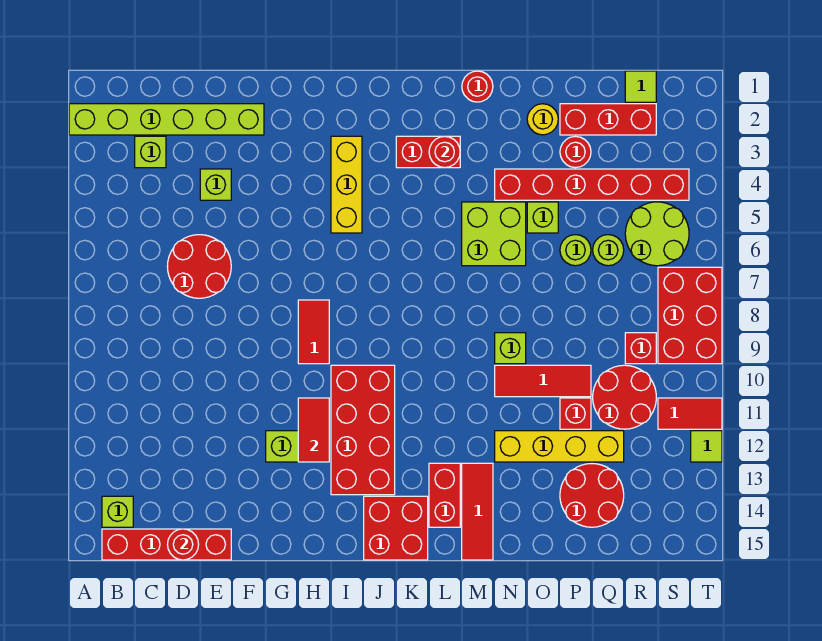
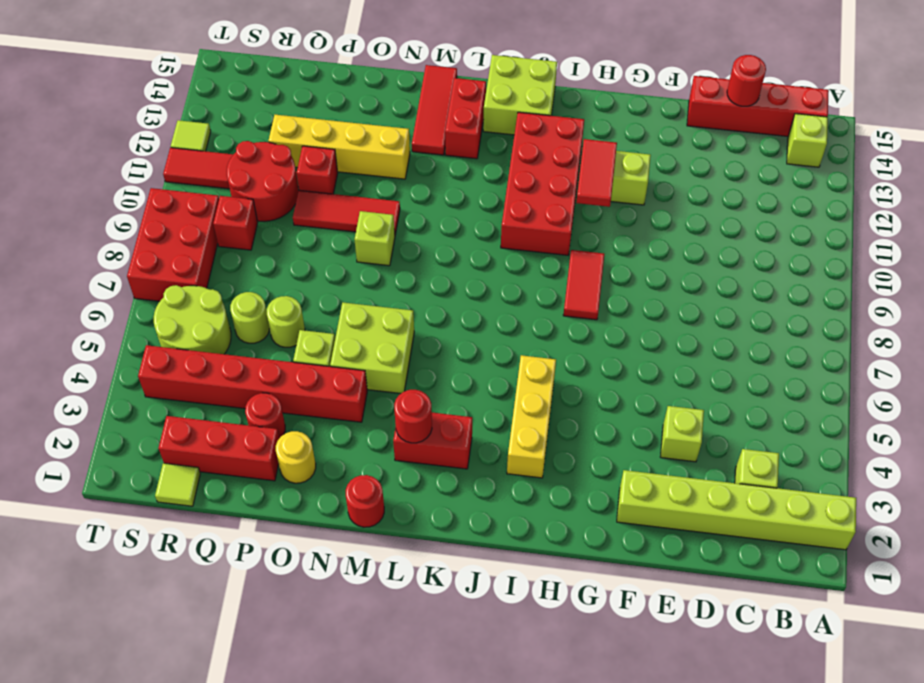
red 2x2 round brick [167,235,231,298] -> none
red 2x2 brick [364,496,428,560] -> lime 2x2 brick [483,55,557,135]
red 2x2 round brick [560,464,624,527] -> none

